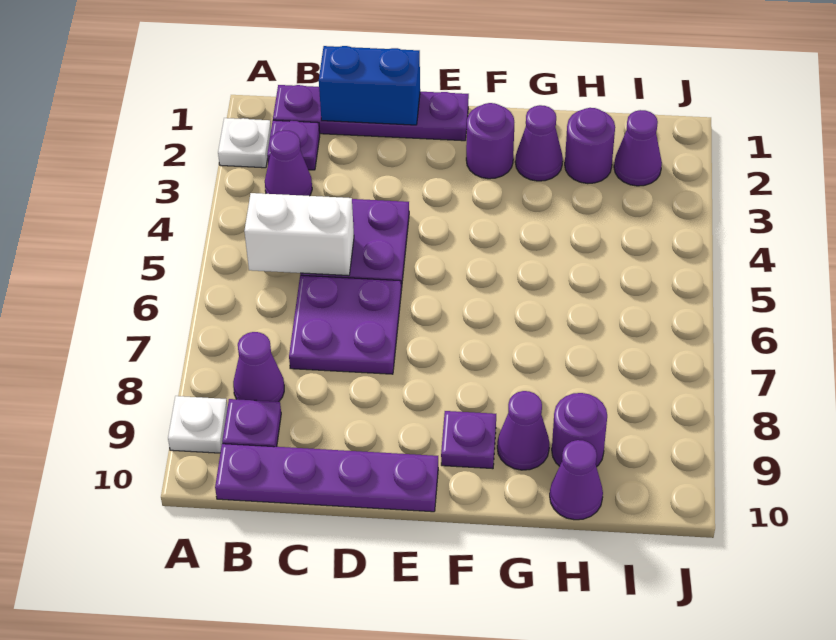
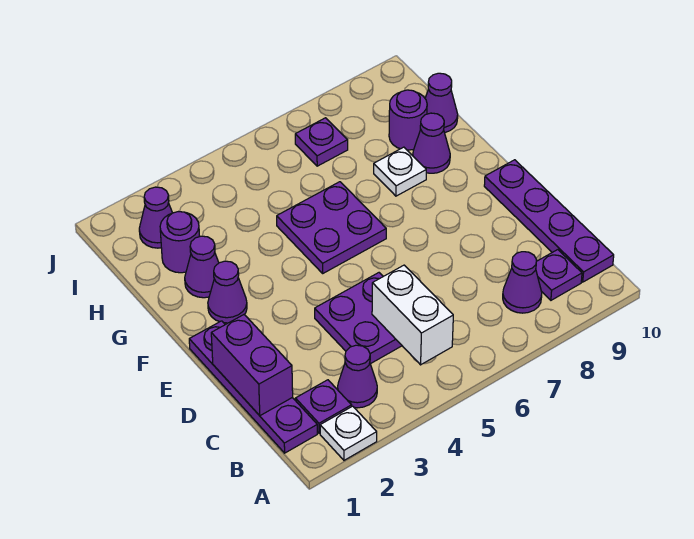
white 1x1 plate [168,396,228,453] -> white 1x1 plate moved to [374,147,426,196]
blue 1x2 brick [319,46,420,125] -> purple 1x2 brick [211,315,293,416]
purple 2x2 plate [289,275,401,374] -> purple 2x2 plate moved to [277,182,386,273]
purple 1x1 round brick [466,103,514,179] -> purple 1x1 cone [208,261,247,323]
purple 1x1 plate [441,411,496,469] -> purple 1x1 plate moved to [295,118,348,166]

